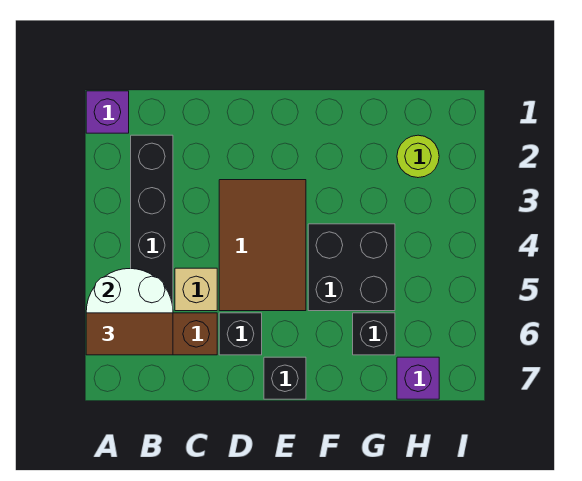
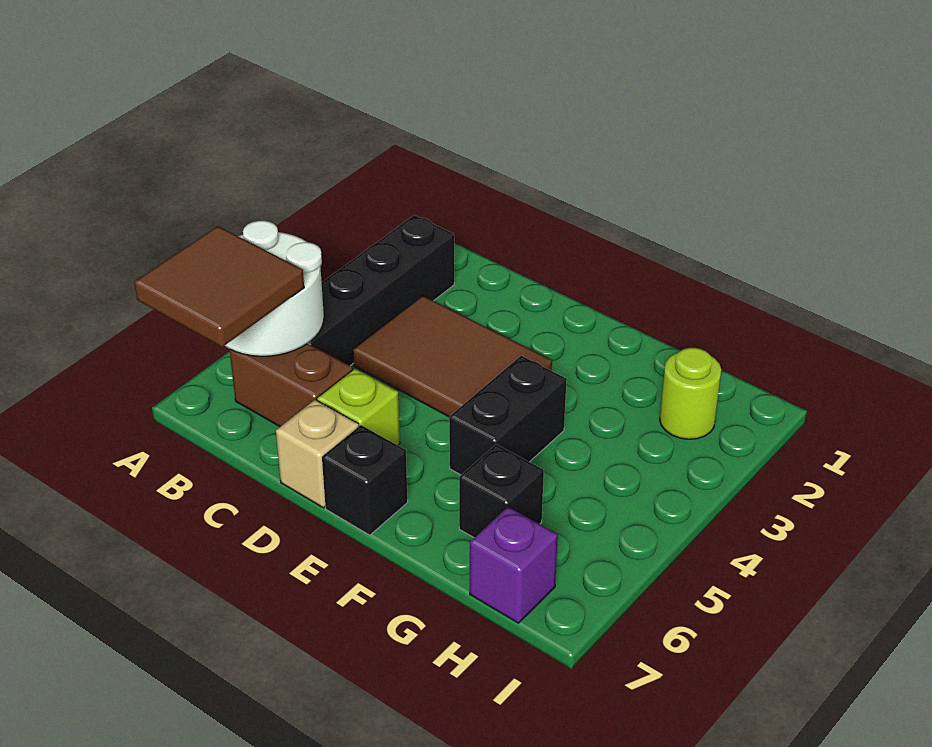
purple 1x1 brick [86,91,129,133] -> none
brown 1x2 tile [86,313,173,355] -> brown 2x2 tile [134,226,304,347]
tan 1x1 brick [175,268,217,311] -> tan 1x1 brick moved to [276,400,359,508]
brown 2x3 tile [219,180,306,311] -> brown 2x3 tile turned to [353,296,552,417]
black 1x1 brick [219,313,262,355] -> lime 1x1 brick [317,369,400,445]
black 2x2 brick [308,224,395,311] -> black 1x2 brick [449,356,567,475]

